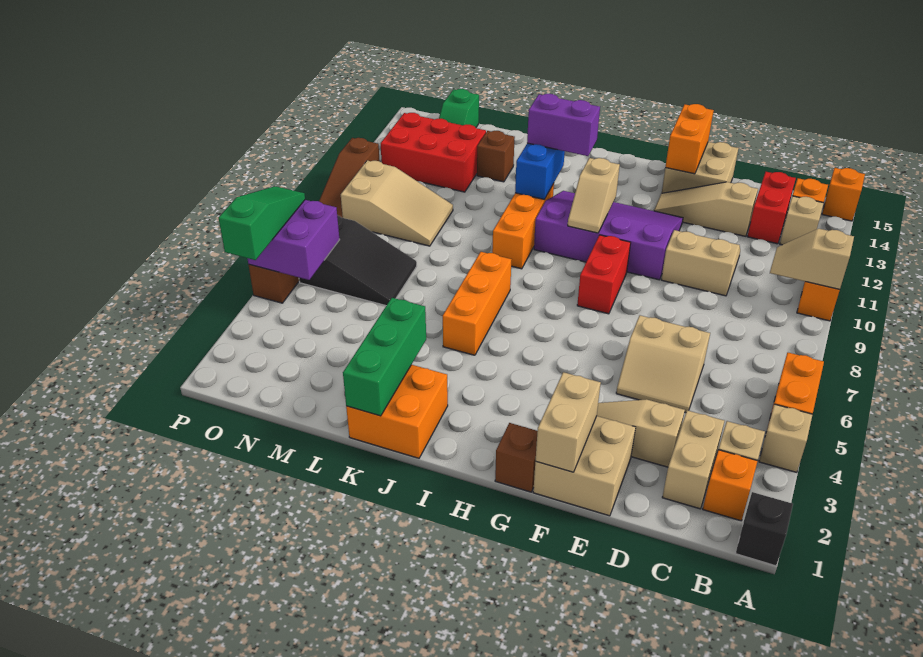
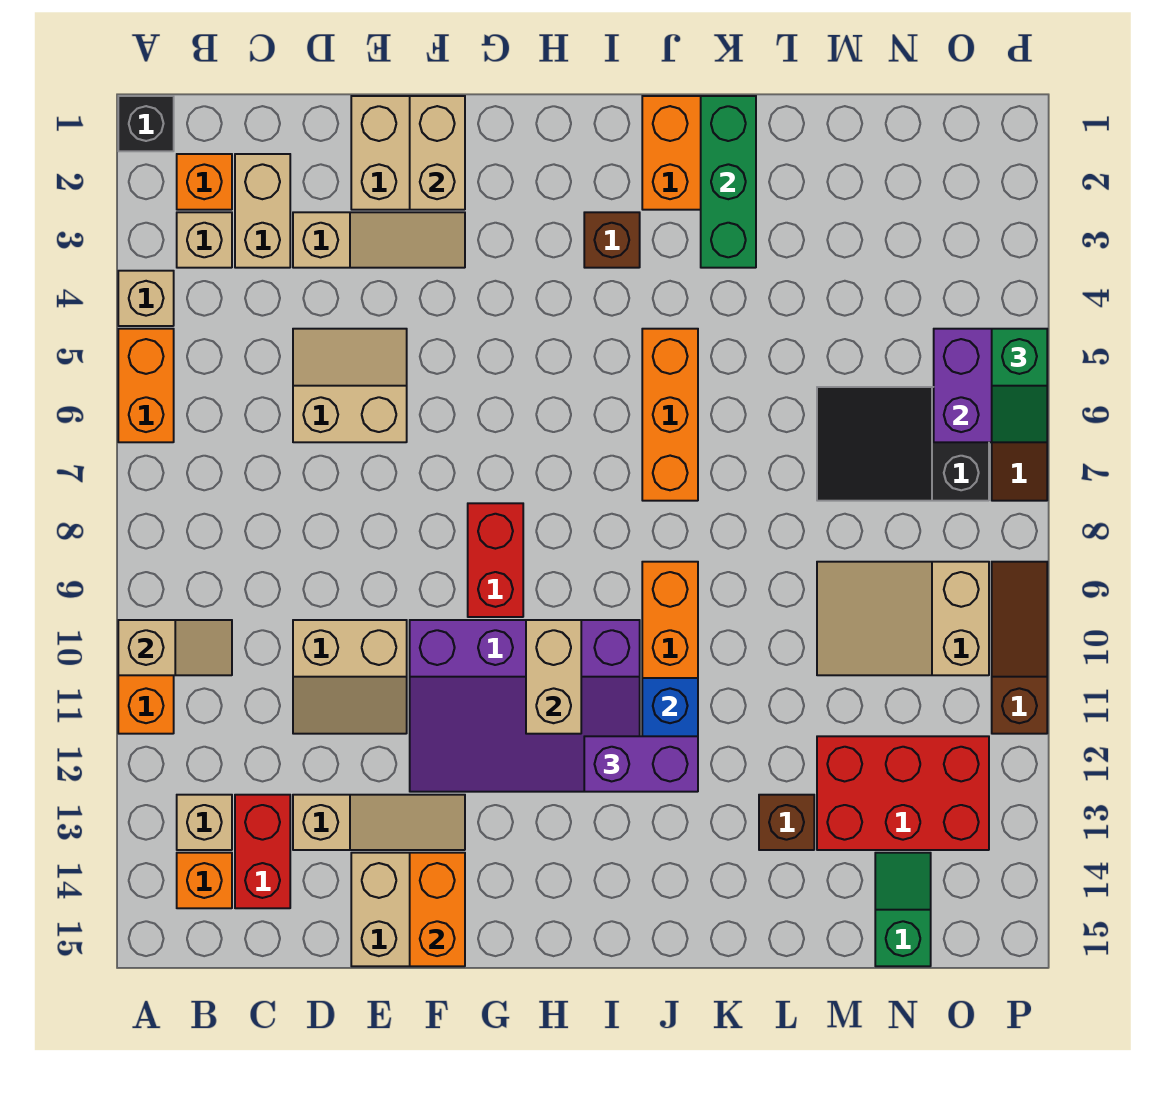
orange 1x1 brick [822,168,865,221] -> none
brown 1x1 brick [495,423,538,492] -> brown 1x1 brick moved to [584,212,640,268]
tan 1x2 slope [568,158,620,233] -> tan 1x2 brick [526,620,581,734]
green 1x3 slope [219,186,305,260] -> green 1x2 slope [992,329,1047,442]

